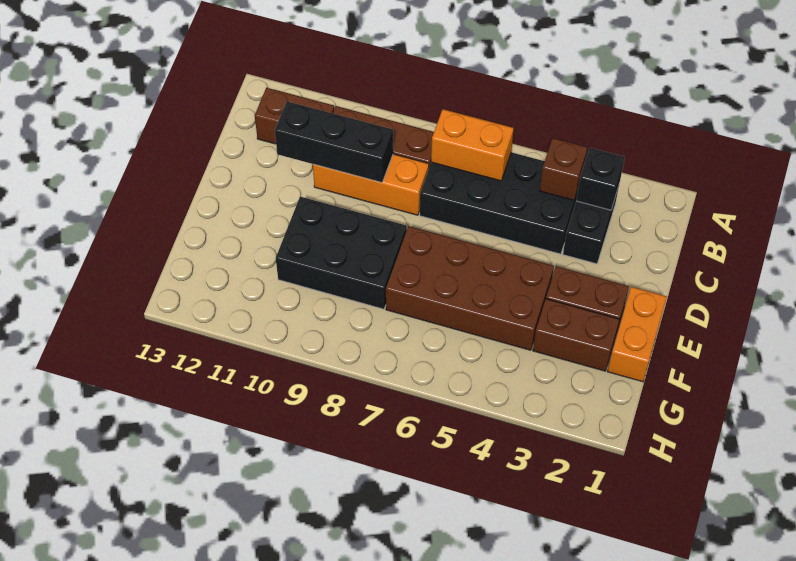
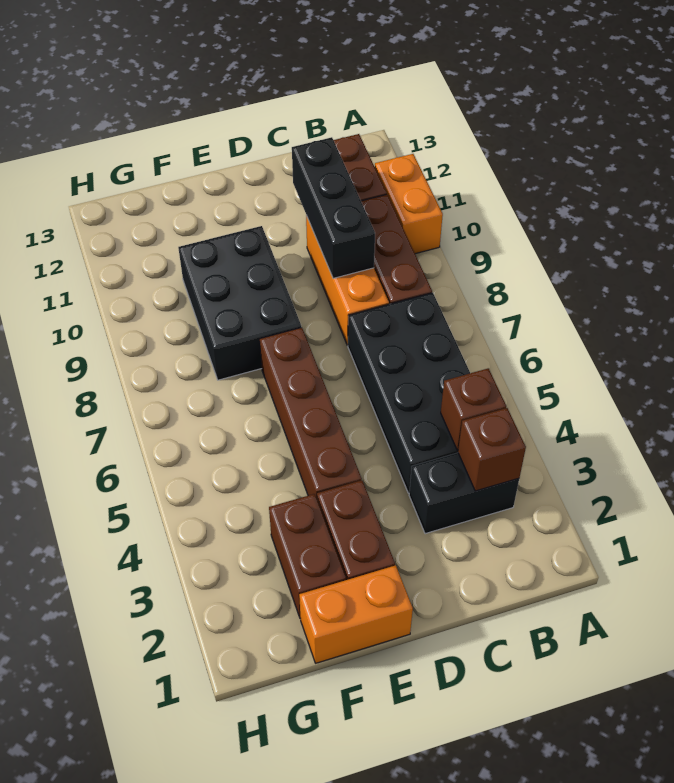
black 1x1 brick [576,148,625,210] -> brown 1x1 brick [458,408,526,491]
orange 1x2 brick [431,109,514,181] -> orange 1x2 brick moved to [375,154,443,254]
brown 2x4 brick [386,226,554,350] -> brown 1x4 brick [260,327,362,499]

